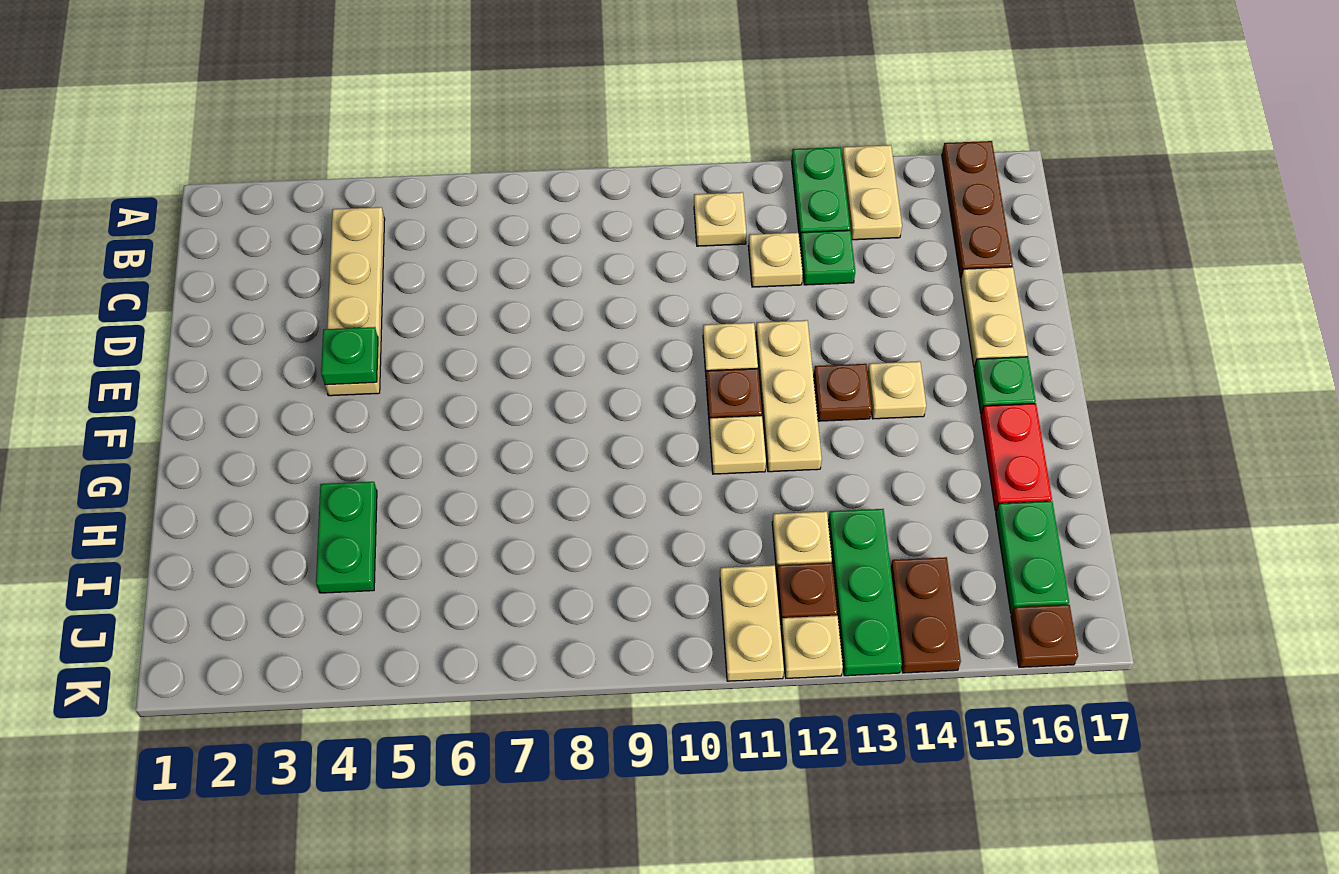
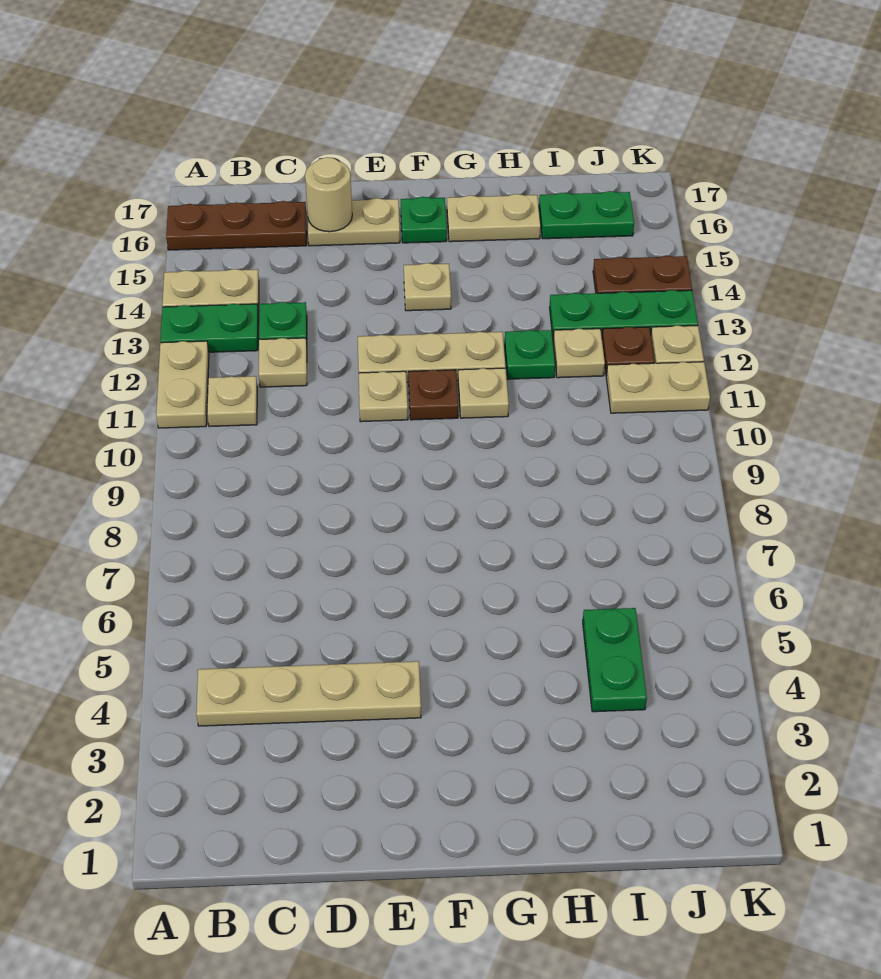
none -> tan 1x2 plate [156,341,209,428]
none -> tan 1x1 round brick [305,157,352,232]
green 1x1 plate [321,327,378,385] -> green 1x1 plate moved to [505,330,555,379]
brown 1x1 plate [814,364,872,421] -> none
red 1x2 plate [981,404,1052,511] -> tan 1x2 plate [447,194,541,242]
green 1x2 plate [316,482,377,593] -> green 1x2 plate turned to [583,608,647,712]
brown 1x1 plate [1011,605,1078,667] -> none

